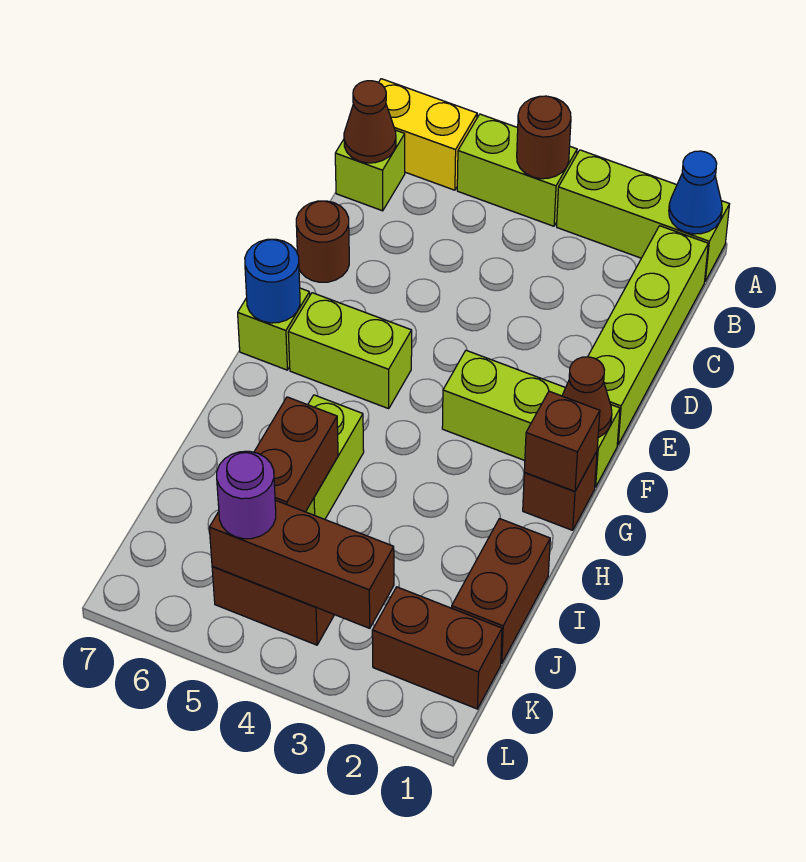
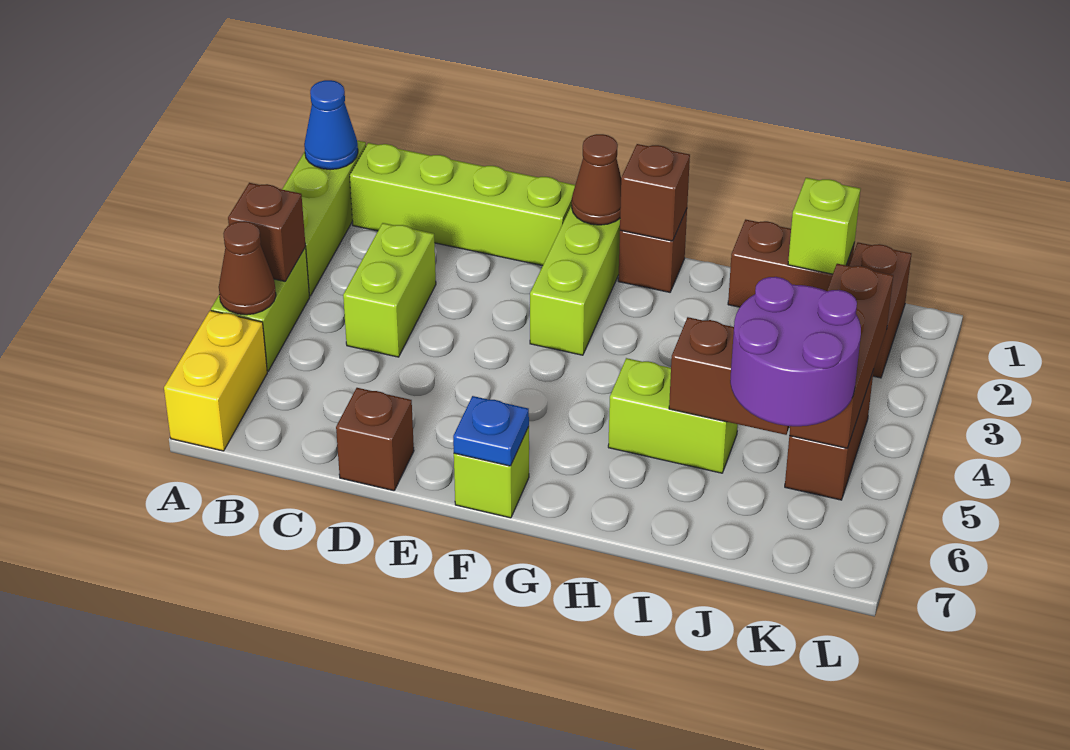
brown 1x1 round brick [517,96,571,179] -> brown 1x1 brick [228,183,306,281]
lime 1x1 brick [335,130,405,211] -> lime 1x1 brick moved to [788,178,860,274]
brown 1x1 cone [344,81,396,163] -> brown 1x1 cone moved to [219,221,276,315]
brown 1x1 round brick [296,201,349,282] -> brown 1x1 brick [336,388,414,491]
lime 1x2 brick [288,293,412,409] -> lime 1x2 brick moved to [343,223,436,357]
blue 1x1 round brick [245,239,300,323] -> blue 1x1 plate [453,396,529,466]
purple 1x1 round brick [217,451,276,539] -> purple 2x2 round brick [730,277,861,426]

